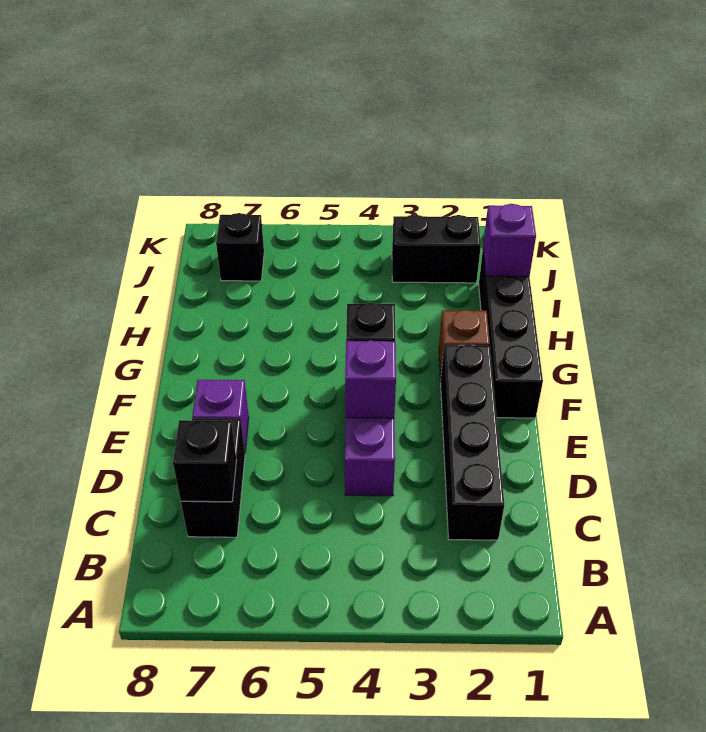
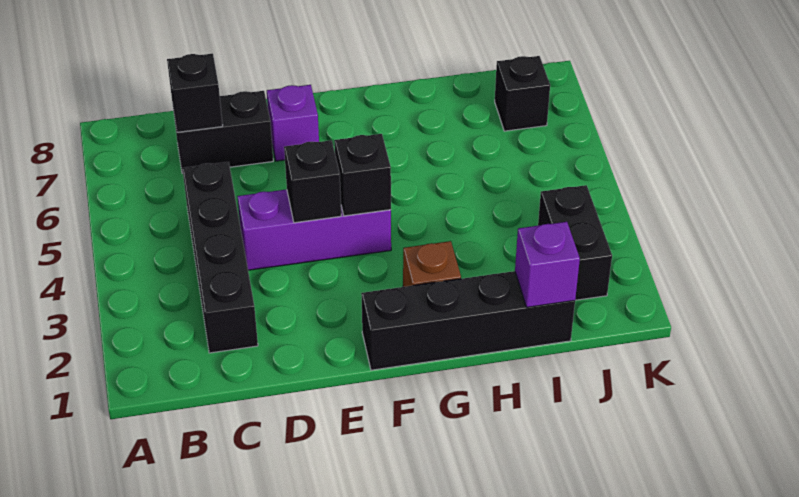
black 1x4 brick [441,345,504,540] -> black 1x4 brick turned to [182,162,258,353]
purple 1x1 brick [345,340,396,418] -> black 1x1 brick [284,140,341,223]

